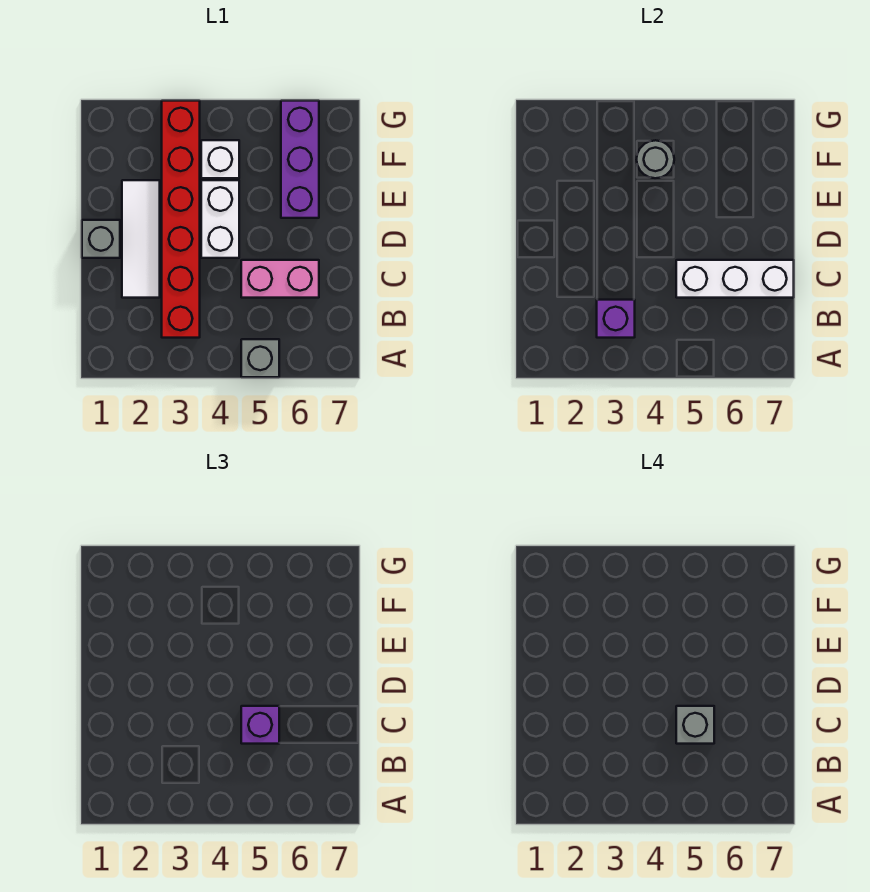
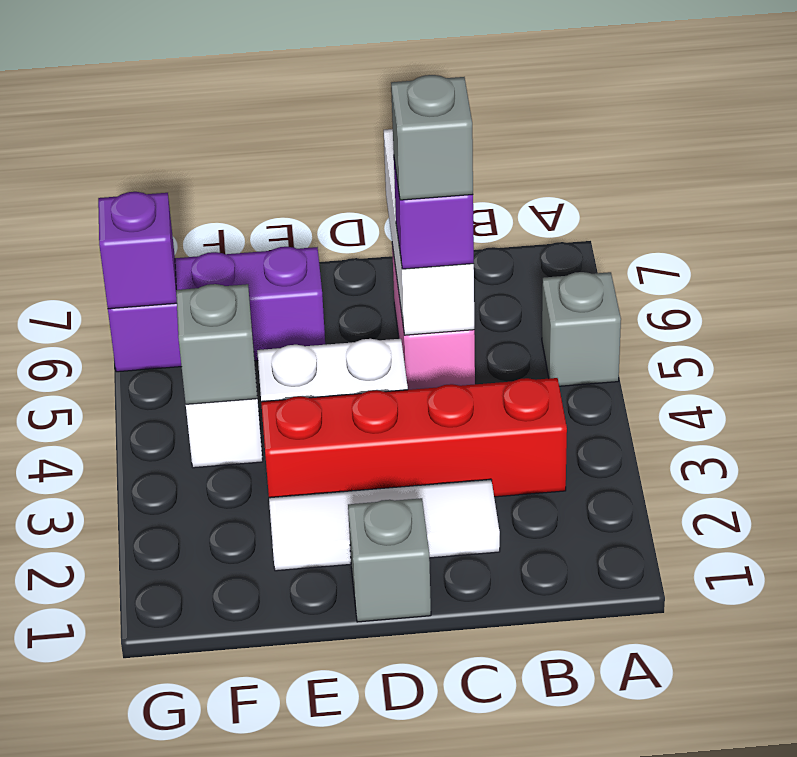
red 1x6 brick [162,101,200,338] -> red 1x4 brick [261,378,567,498]
purple 1x1 brick [597,300,635,338] -> purple 1x1 brick moved to [98,192,177,309]
grey 1x1 round brick [637,140,674,178] -> grey 1x1 brick [176,284,257,404]

